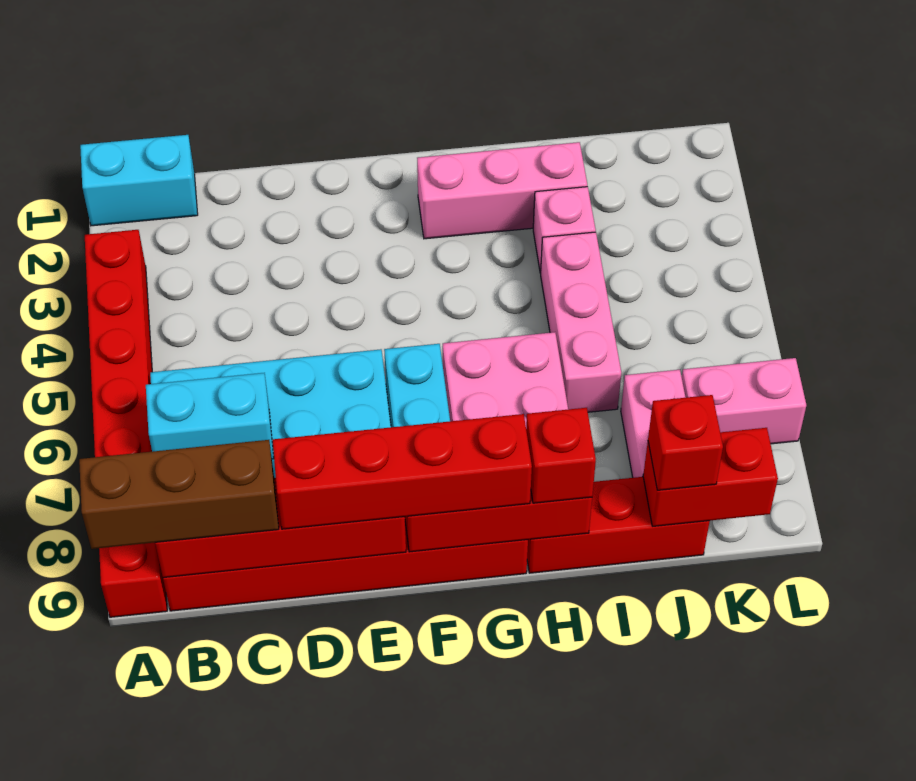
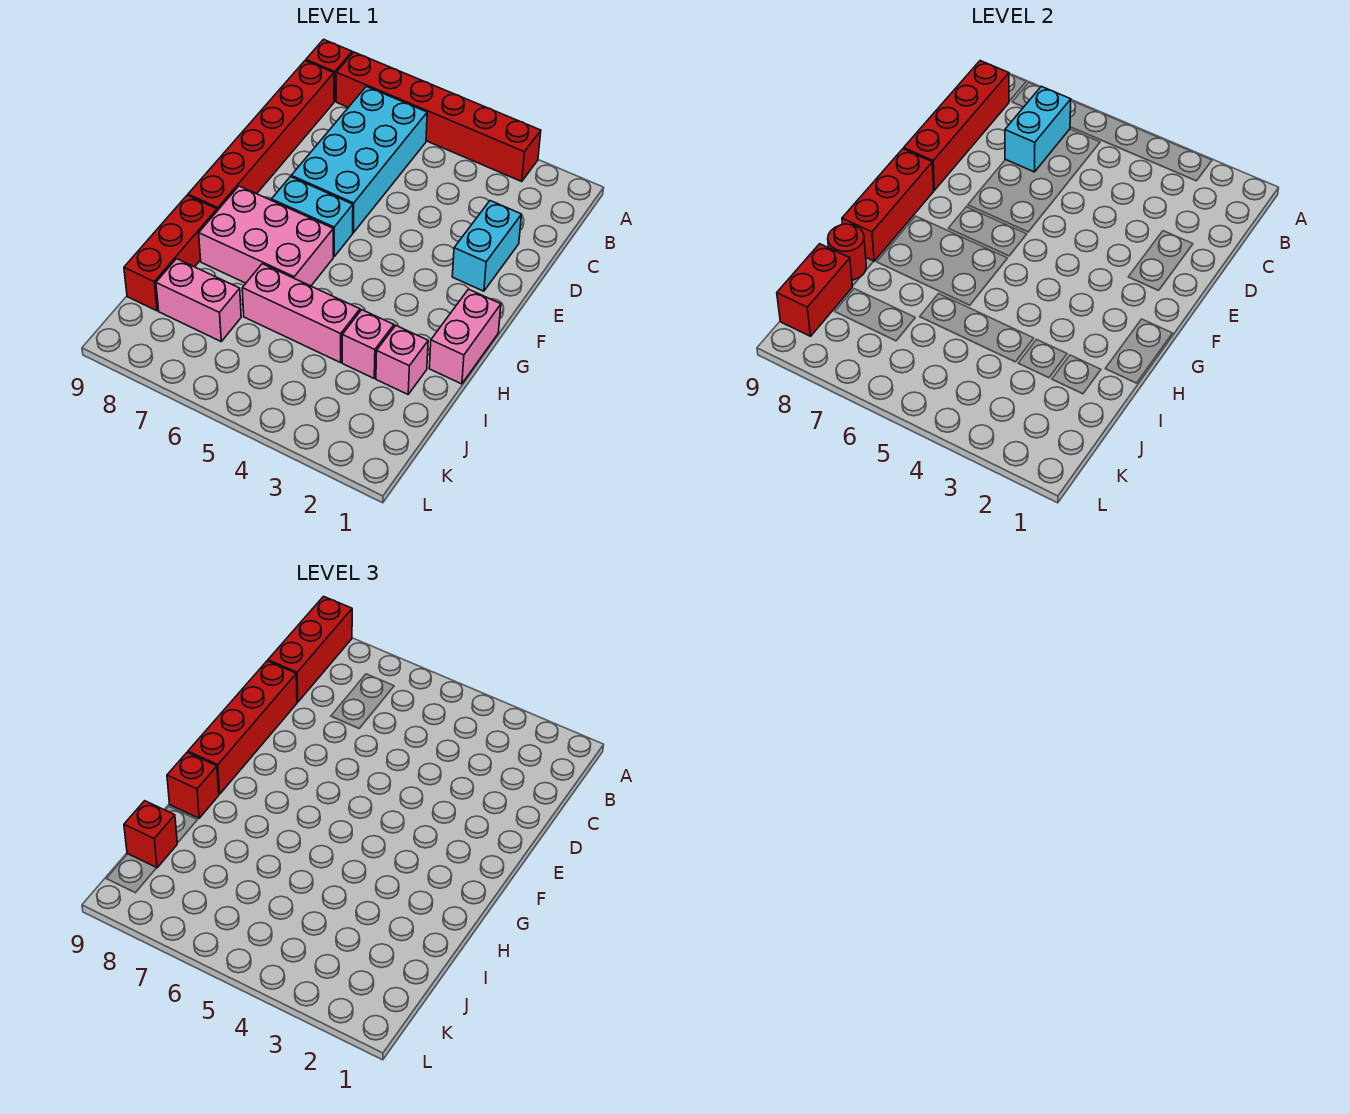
cyan 1x2 brick [80,135,198,226] -> cyan 1x2 brick moved to [452,201,522,291]
brown 1x3 brick [79,440,279,549] -> red 1x3 brick [268,596,352,702]
pink 1x3 brick [417,142,587,239] -> pink 1x1 brick [376,325,428,394]
none -> red 1x1 round brick [828,224,866,280]
pink 1x2 brick [682,358,806,444] -> pink 1x2 brick moved to [429,289,501,384]

